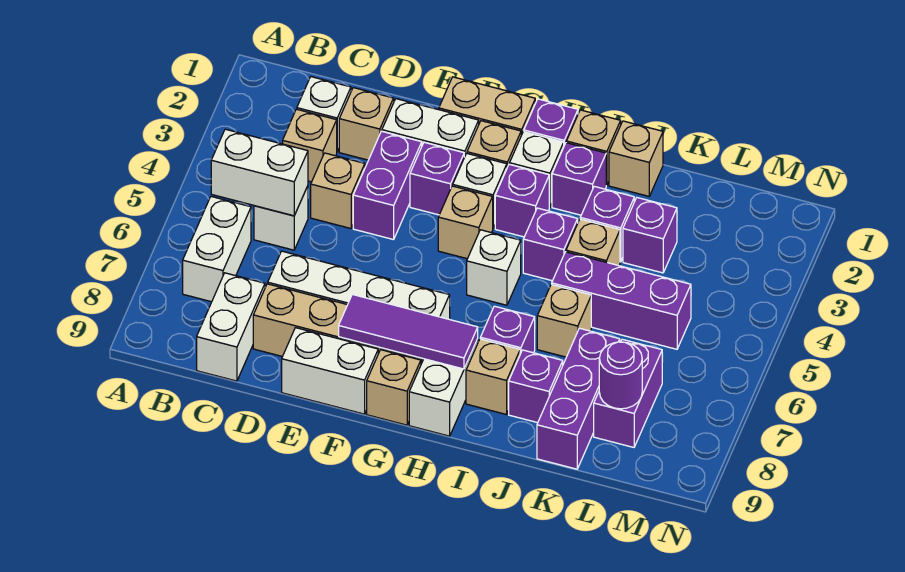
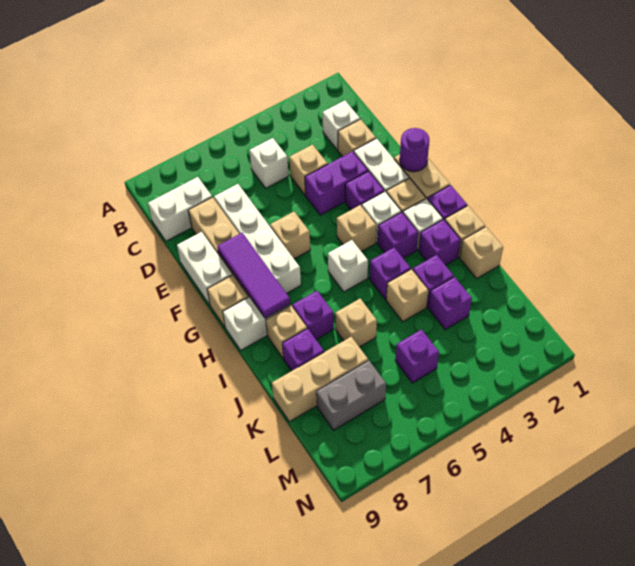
white 1x2 brick [211,129,308,216] -> none
white 1x2 brick [183,197,251,302] -> none
tan 1x1 brick [283,109,337,182] -> tan 1x1 brick moved to [270,212,310,259]
purple 1x3 brick [552,252,691,349] -> purple 1x1 brick [395,330,439,383]
purple 1x3 brick [537,328,620,469] -> tan 1x3 brick [272,337,368,422]
purple 1x2 brick [594,339,662,447] -> grey 1x2 brick [316,361,386,430]
purple 1x1 round brick [599,342,642,409] -> purple 1x1 round brick moved to [400,128,429,172]

